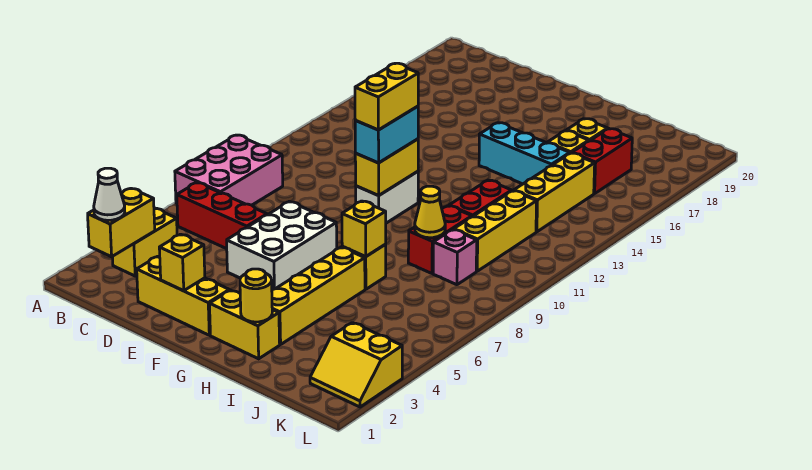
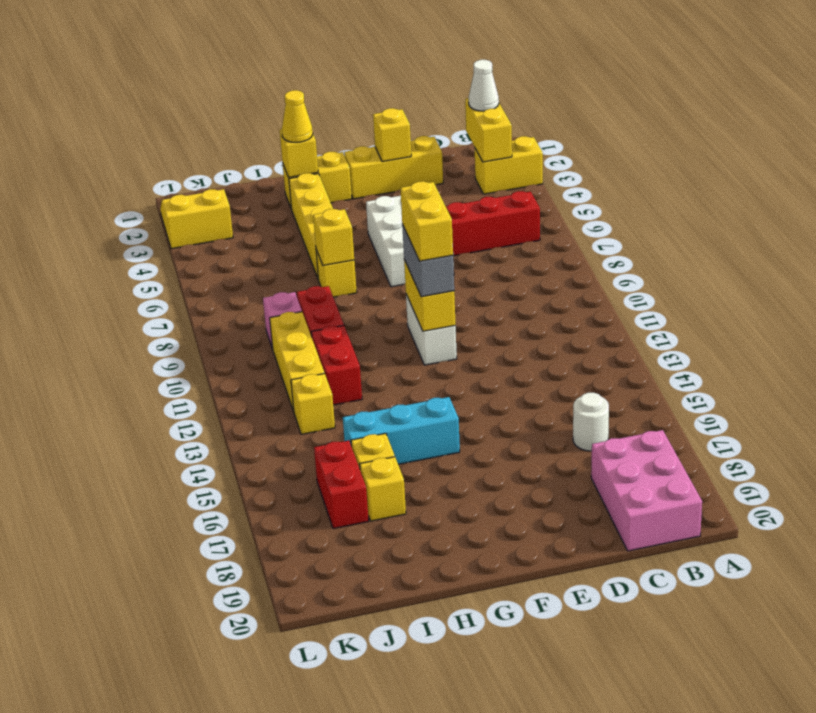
pink 2x3 brick [175,135,283,205] -> pink 2x3 brick moved to [591,430,702,551]
yellow 1x2 brick [112,208,177,276] -> yellow 1x2 brick turned to [475,136,543,194]
none -> white 1x1 round brick [573,393,609,451]
cyan 1x2 brick [355,106,418,163] -> grey 1x2 brick [402,224,454,297]
yellow 1x1 round brick [240,269,272,322] -> yellow 1x1 brick [280,129,318,177]
yellow 1x1 cone [415,186,445,238] -> yellow 1x1 cone moved to [282,90,313,142]
yellow 1x3 brick [514,153,595,232] -> yellow 1x1 brick [291,374,335,434]

